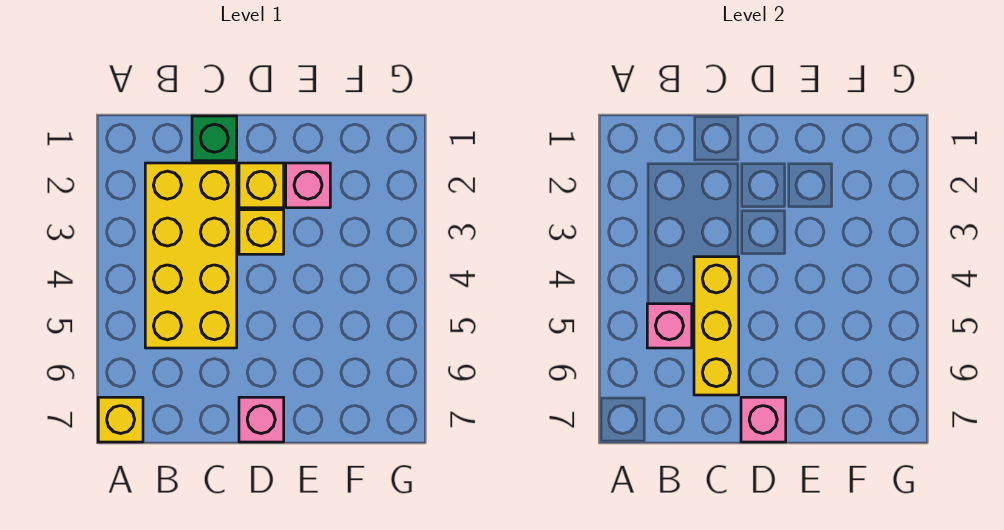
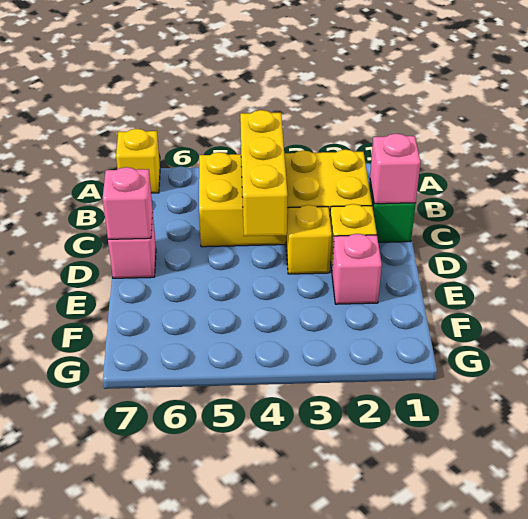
pink 1x1 brick [647,304,692,348] -> pink 1x1 brick moved to [370,134,421,204]
yellow 1x3 brick [694,257,739,395] -> yellow 1x3 brick turned to [240,110,288,236]

